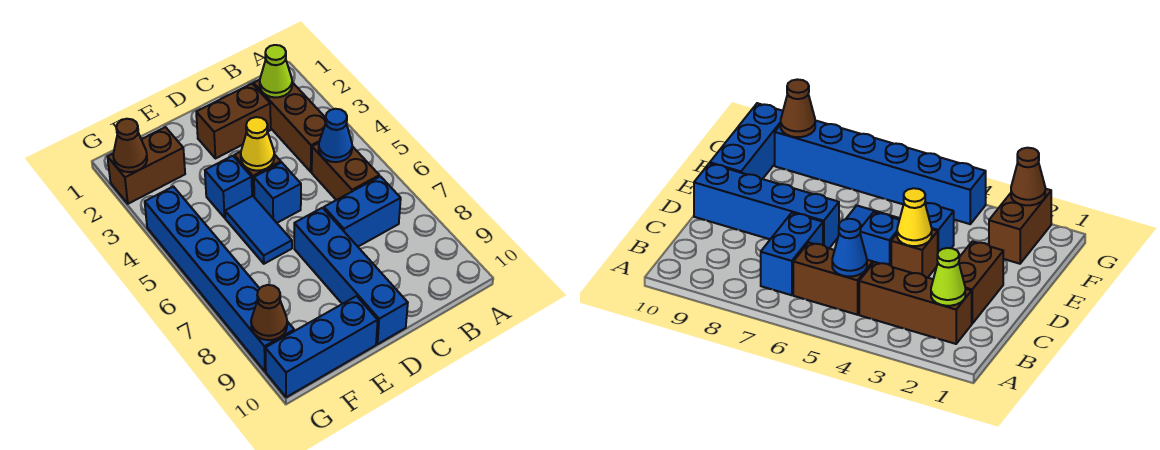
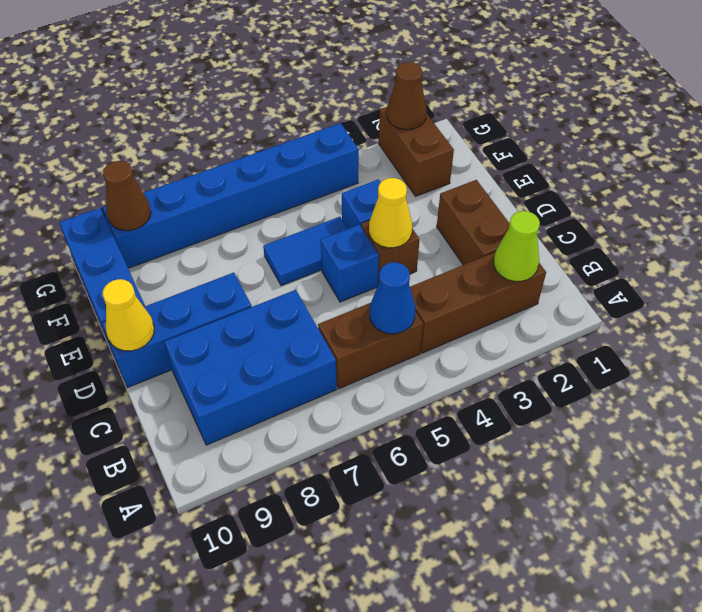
blue 1x2 brick [324,176,401,247] -> blue 2x3 brick [164,290,337,445]
blue 1x4 brick [294,208,408,344] -> blue 1x3 brick [102,273,252,388]
none -> yellow 1x1 cone [103,279,154,351]

